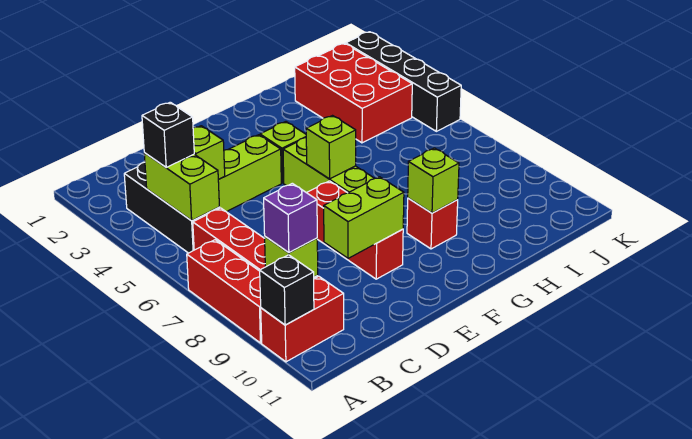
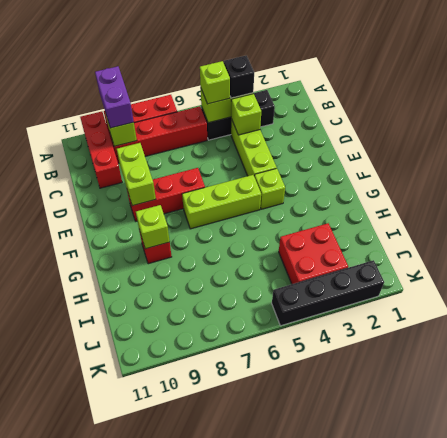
red 1x2 brick [261,277,344,362] -> red 1x3 brick [80,111,122,188]
black 1x1 brick [260,255,314,325] -> none
purple 1x1 brick [263,183,317,253] -> purple 1x2 brick [95,66,134,128]
lime 1x1 brick [306,116,356,179] -> lime 1x1 brick moved to [200,61,230,104]
red 2x3 brick [295,44,412,143] -> red 2x2 brick [279,223,348,284]

